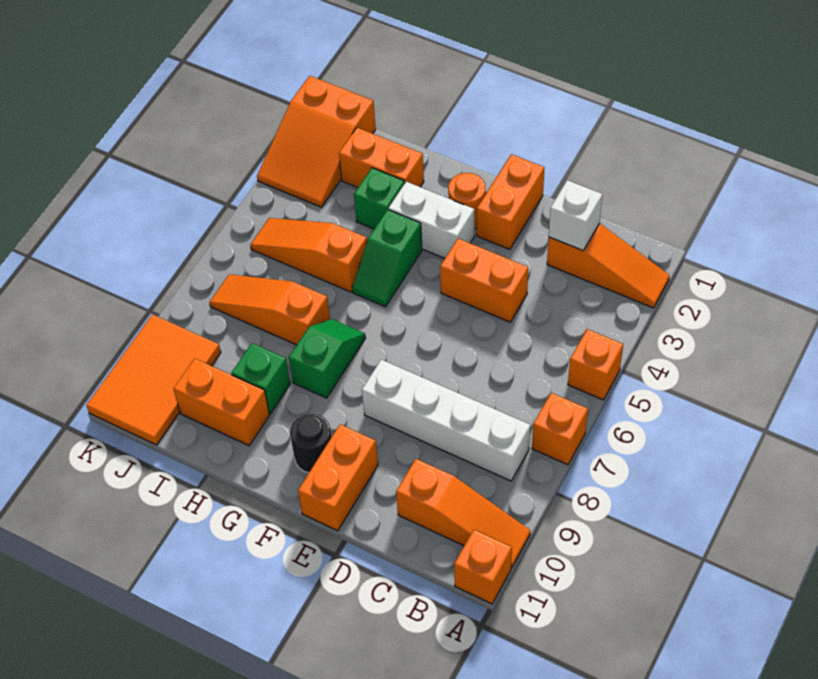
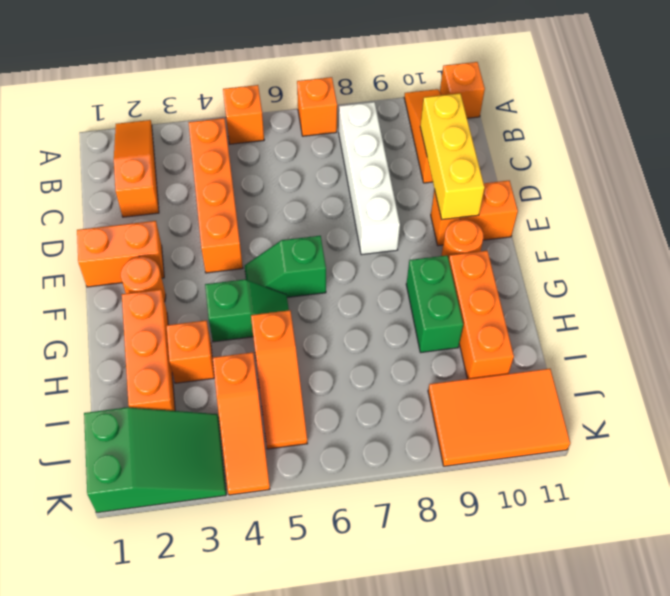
white 1x1 brick [549,180,602,251] -> none
none -> yellow 1x3 brick [420,94,485,220]
orange 1x2 brick [440,238,528,322] -> orange 1x4 brick [188,118,243,273]
white 1x2 brick [388,182,474,258] -> none
black 1x1 round brick [290,414,332,473] -> orange 1x1 round brick [441,219,483,259]
green 1x2 slope [289,319,365,398] -> green 1x2 slope moved to [245,236,326,297]
orange 1x2 brick [339,128,424,188] -> orange 1x3 brick [122,289,175,411]
green 1x1 brick [354,168,405,229] -> orange 1x1 brick [167,321,214,383]
orange 1x3 slope [209,274,330,345] -> orange 1x3 slope moved to [213,352,270,495]
green 1x1 brick [231,343,290,413] -> green 1x2 brick [406,255,463,353]
orange 1x2 brick [173,359,269,446] -> orange 1x3 brick [449,251,514,379]
orange 2x3 slope [257,76,376,207] -> green 2x3 slope [84,407,226,513]

